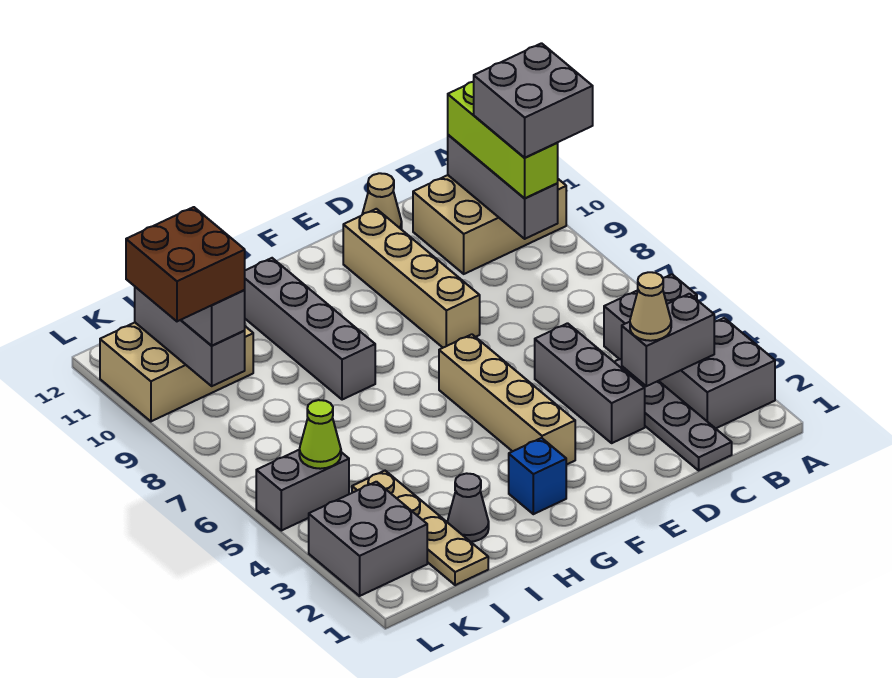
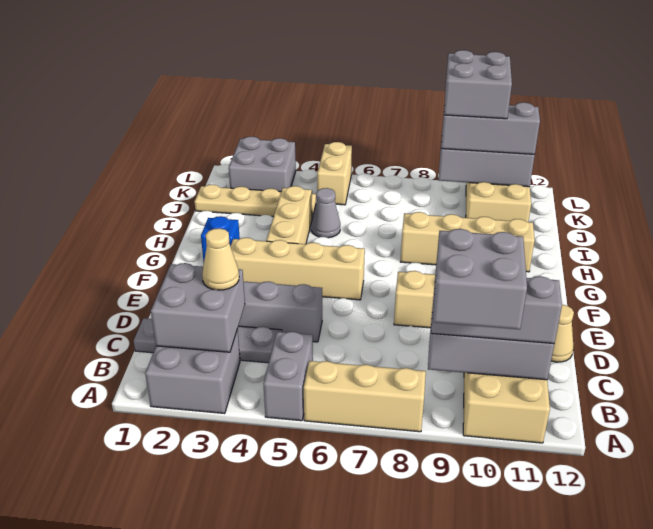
none -> tan 1x3 brick [304,361,426,432]
grey 1x2 brick [622,294,714,386] -> grey 2x2 brick [151,263,245,352]
lime 1x3 brick [448,82,558,198] -> grey 1x3 brick [431,274,562,344]
none -> tan 1x3 brick [266,186,312,244]
grey 1x4 brick [245,258,375,400] -> tan 1x4 brick [400,212,535,272]
grey 1x1 cone [447,473,489,542] -> grey 1x1 cone moved to [311,188,340,238]
grey 1x2 brick [256,450,349,531] -> tan 1x2 brick [317,142,352,205]
lime 1x1 cone [299,400,341,469] -> none
brown 2x2 brick [126,207,245,321] -> grey 2x2 brick [444,50,512,119]

